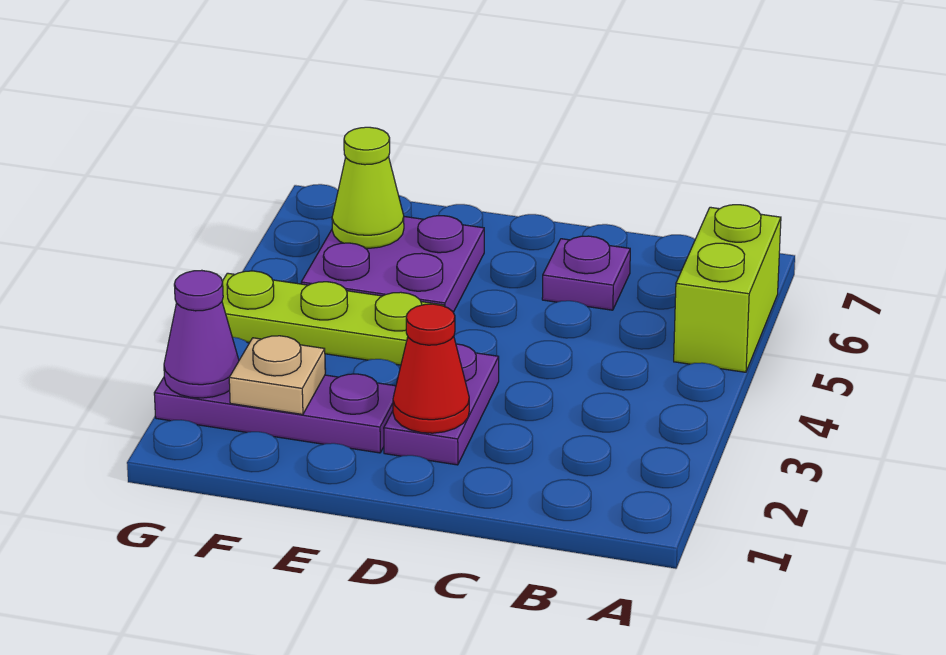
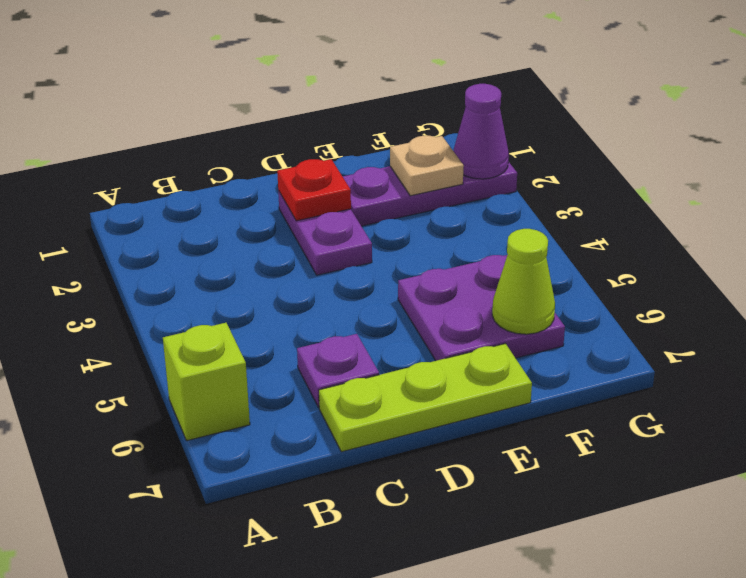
lime 1x2 brick [674,205,781,372] -> lime 1x1 brick [163,323,250,441]
red 1x1 cone [393,304,469,433] -> red 1x1 plate [277,159,351,221]
lime 1x3 plate [222,271,444,365] -> lime 1x3 plate moved to [319,344,532,452]

